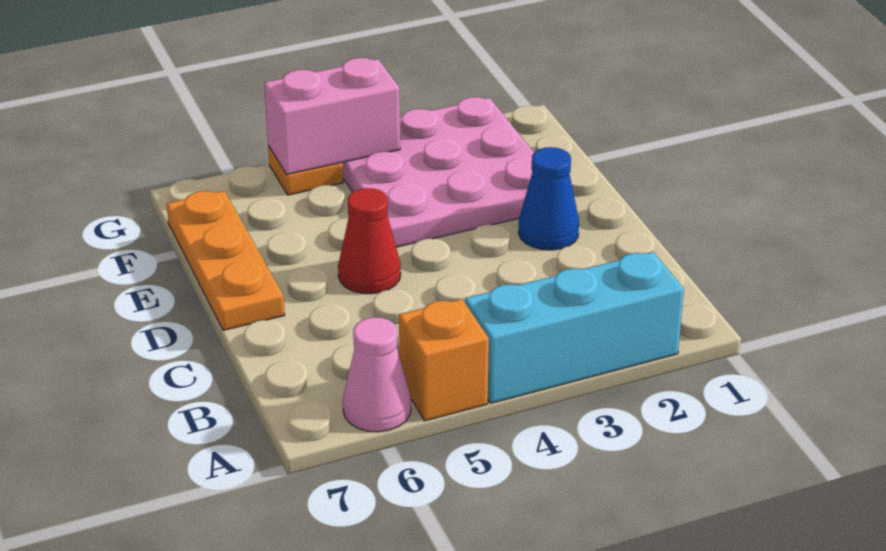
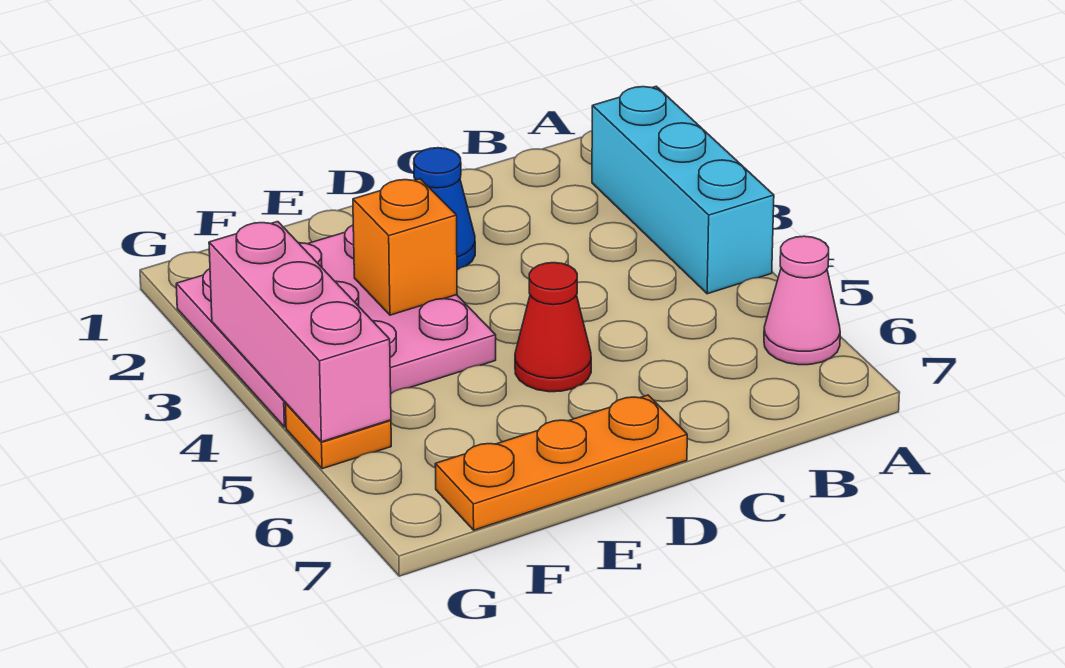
orange 1x1 brick [399,299,489,421] -> orange 1x1 brick moved to [353,179,457,315]
pink 1x2 brick [264,58,400,175] -> pink 1x3 brick [209,222,391,442]

